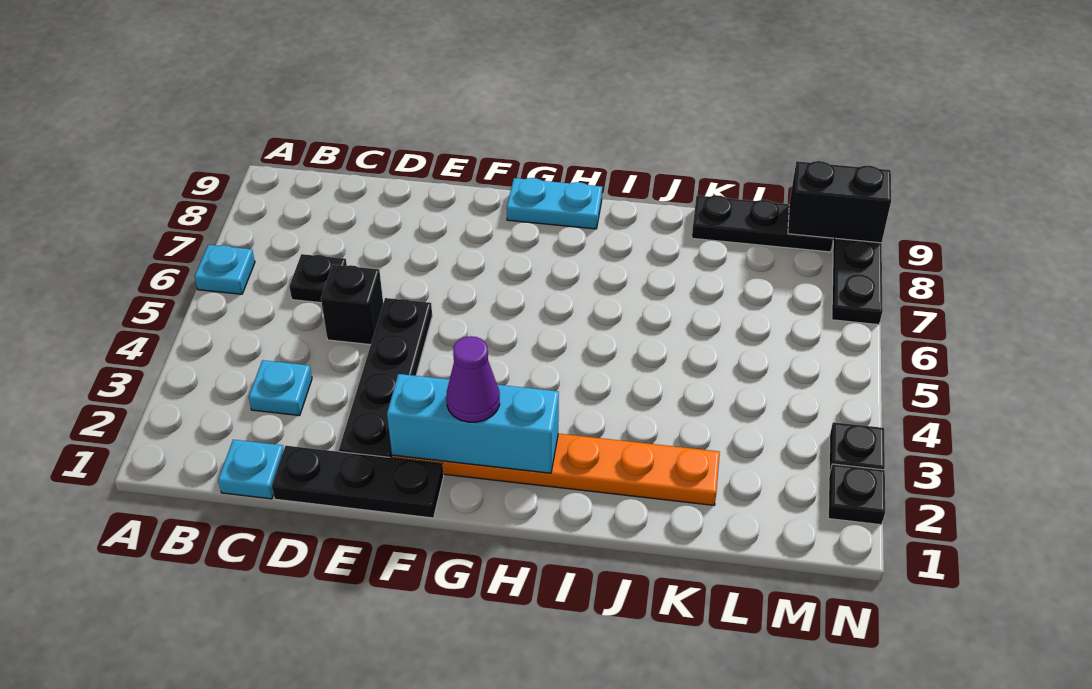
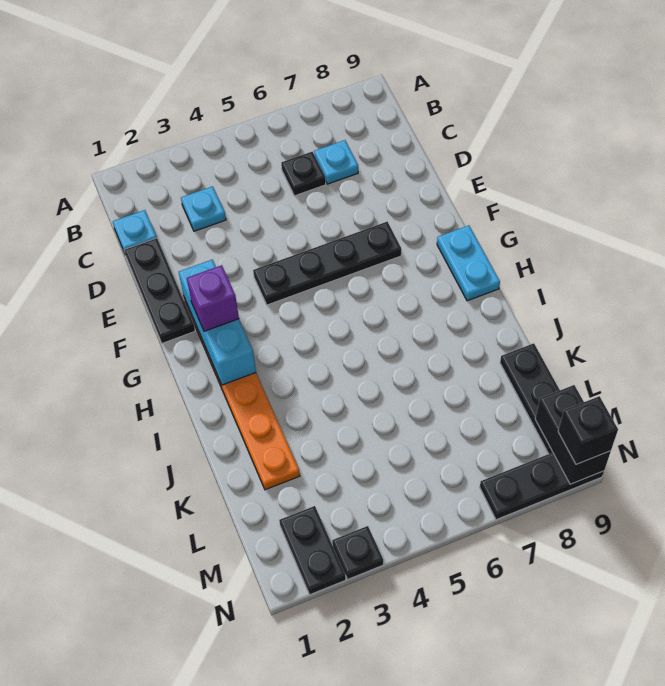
cyan 1x1 plate [194,245,255,294] -> cyan 1x1 plate moved to [314,140,358,184]
black 1x1 brick [321,265,383,345] -> black 1x1 brick moved to [558,396,618,464]
black 1x4 plate [339,298,432,458] -> black 1x4 plate moved to [253,222,401,305]
purple 1x1 cone [446,336,500,422] -> purple 1x1 brick [187,265,239,331]
black 1x1 plate [828,464,885,525] -> black 1x2 plate [279,506,346,595]

